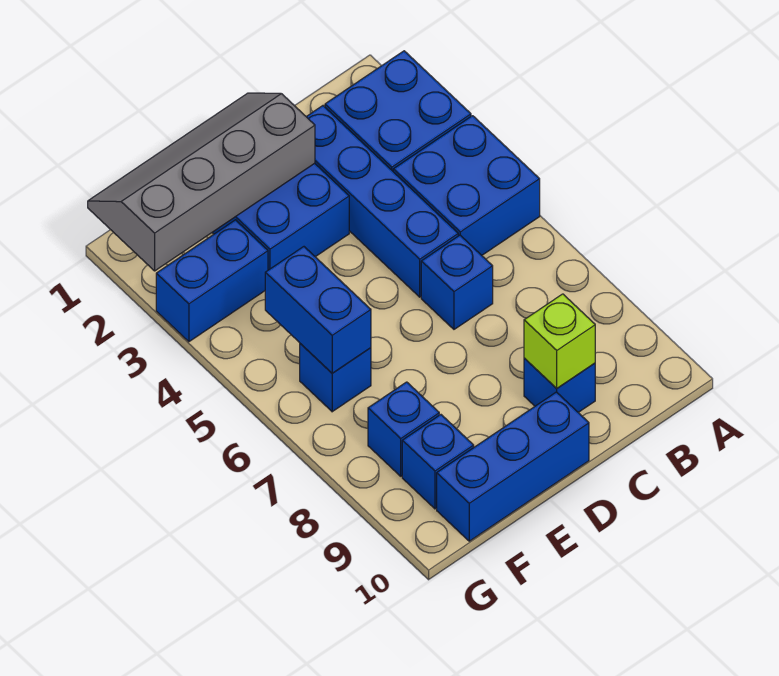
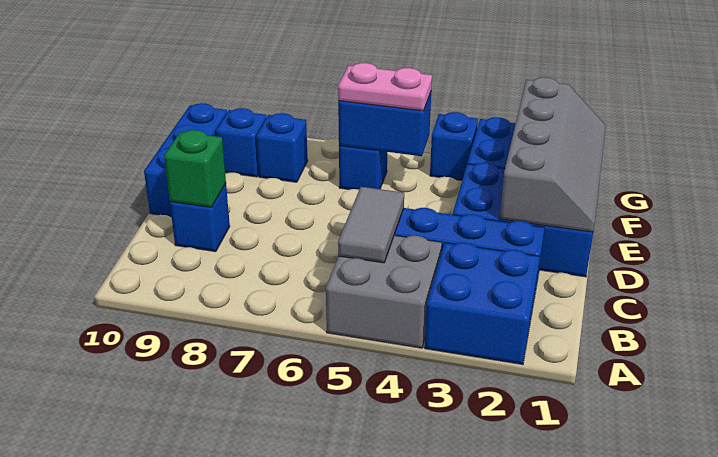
blue 2x2 brick [393,116,540,255] -> grey 2x2 brick [326,235,442,348]
none -> grey 1x2 tile [338,187,404,263]
blue 1x1 brick [421,235,493,329] -> blue 1x1 brick moved to [430,112,478,180]
lime 1x1 brick [524,294,595,388] -> green 1x1 brick [164,130,226,207]
none -> pink 1x2 plate [338,63,432,111]

